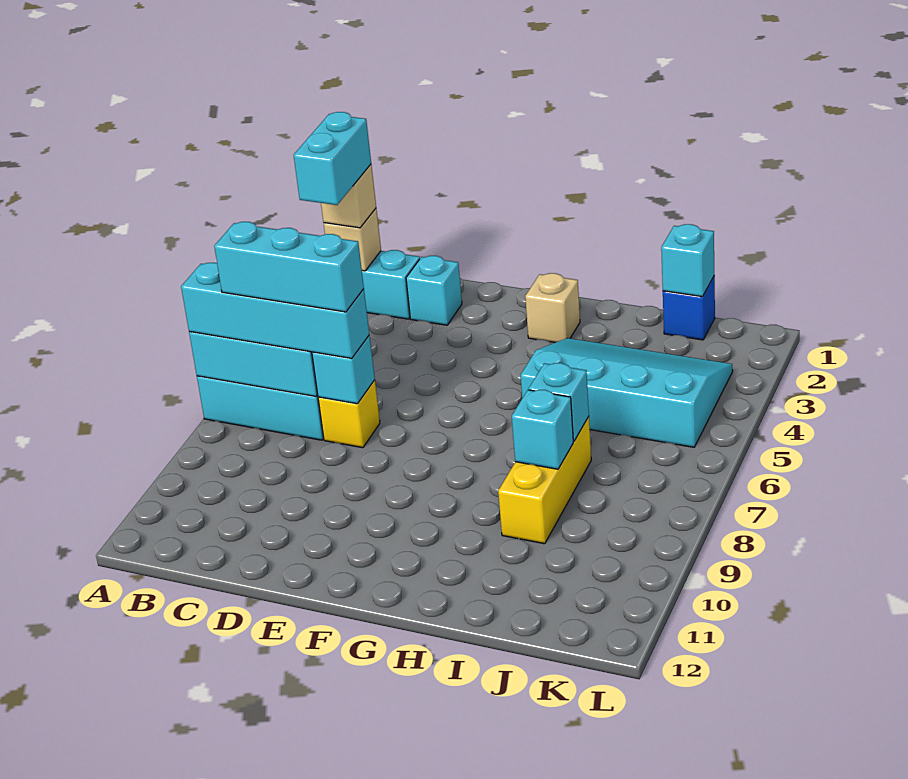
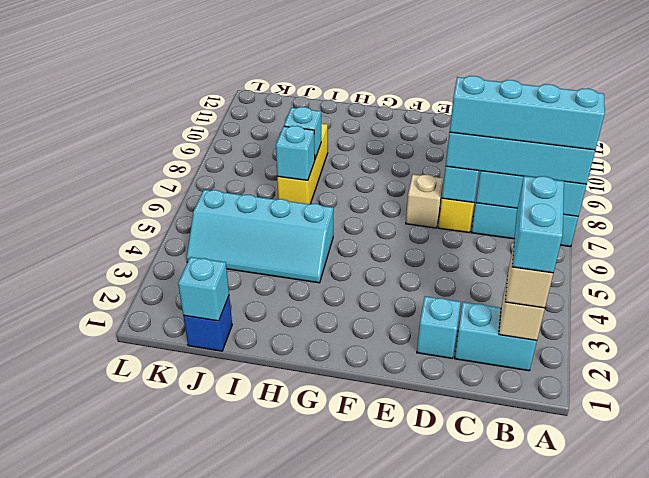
cyan 1x3 brick [214,222,364,312] -> cyan 1x4 brick [450,76,605,150]
tan 1x1 brick [525,273,580,343] -> tan 1x1 brick moved to [406,174,444,228]
cyan 3x4 slope [521,338,733,447] -> cyan 2x4 slope [187,190,333,283]

